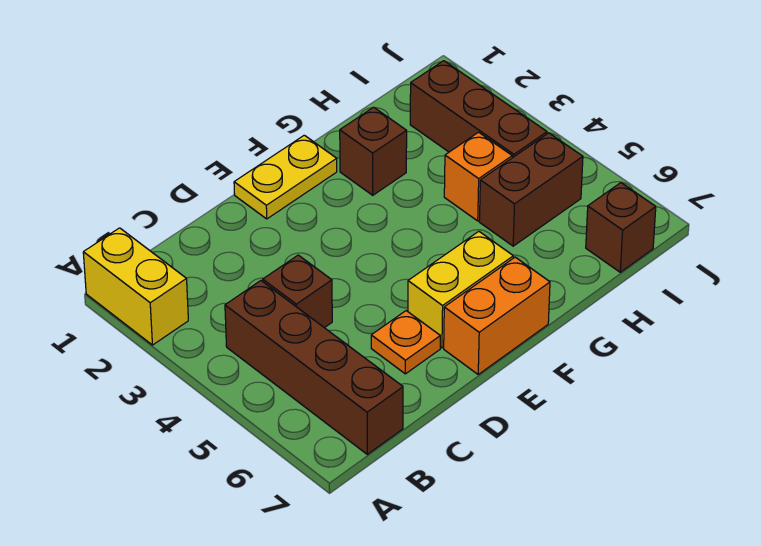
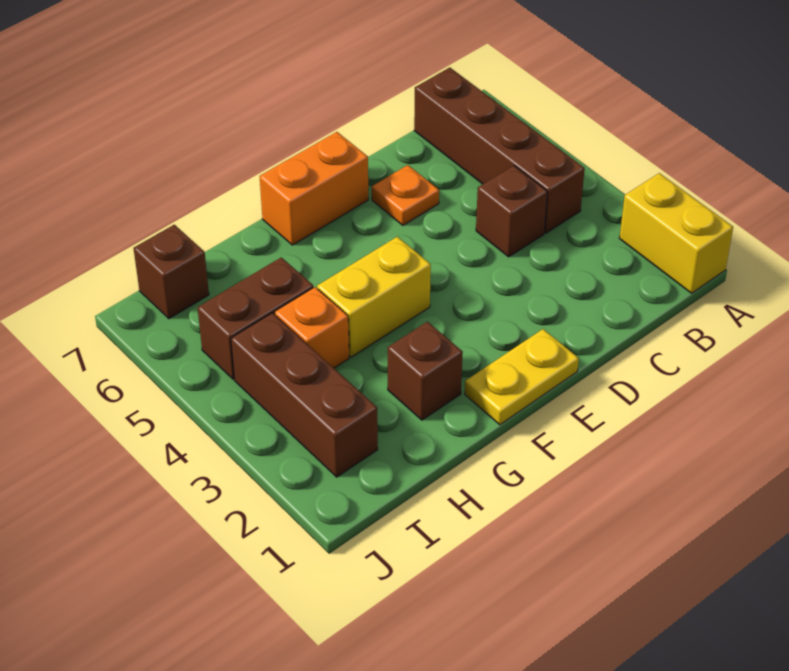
yellow 1x2 brick [408,231,513,348] -> yellow 1x2 brick moved to [317,237,431,357]

